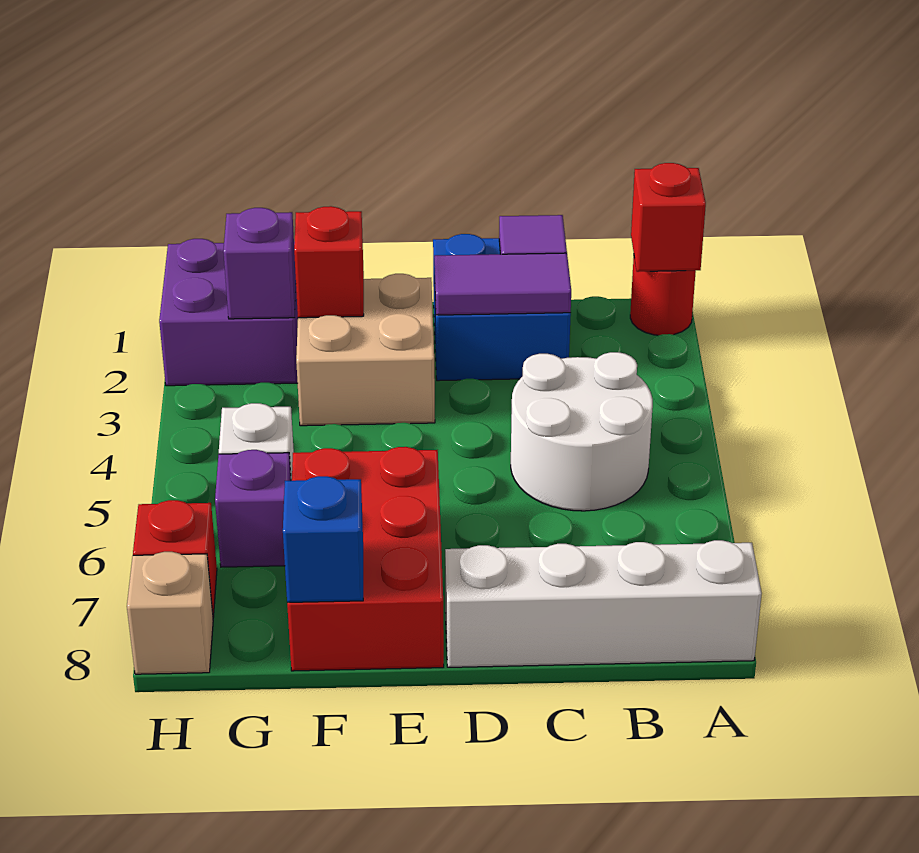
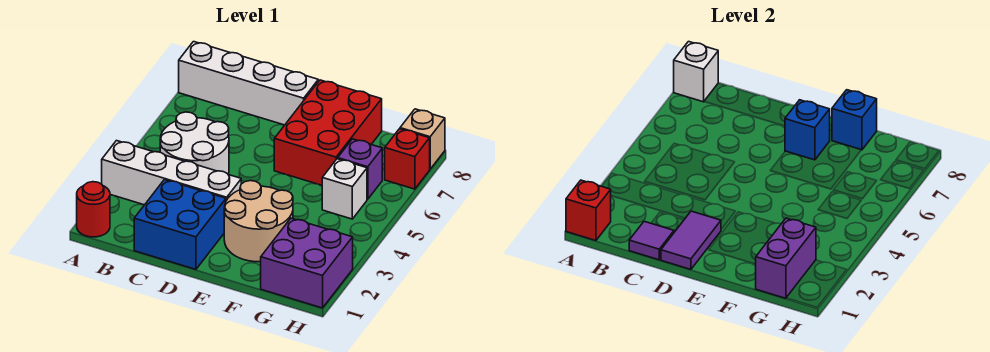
none -> white 1x4 brick [102,141,241,205]
none -> white 1x1 brick [674,42,718,102]
purple 1x2 tile [434,253,571,315] -> purple 1x2 tile turned to [661,211,721,269]
tan 2x2 brick [296,274,435,426] -> tan 2x2 round brick [224,181,293,262]
none -> blue 1x1 brick [785,100,830,160]
red 1x1 brick [294,206,364,318] -> none
purple 1x1 brick [223,208,296,319] -> purple 1x2 brick [756,218,816,298]

